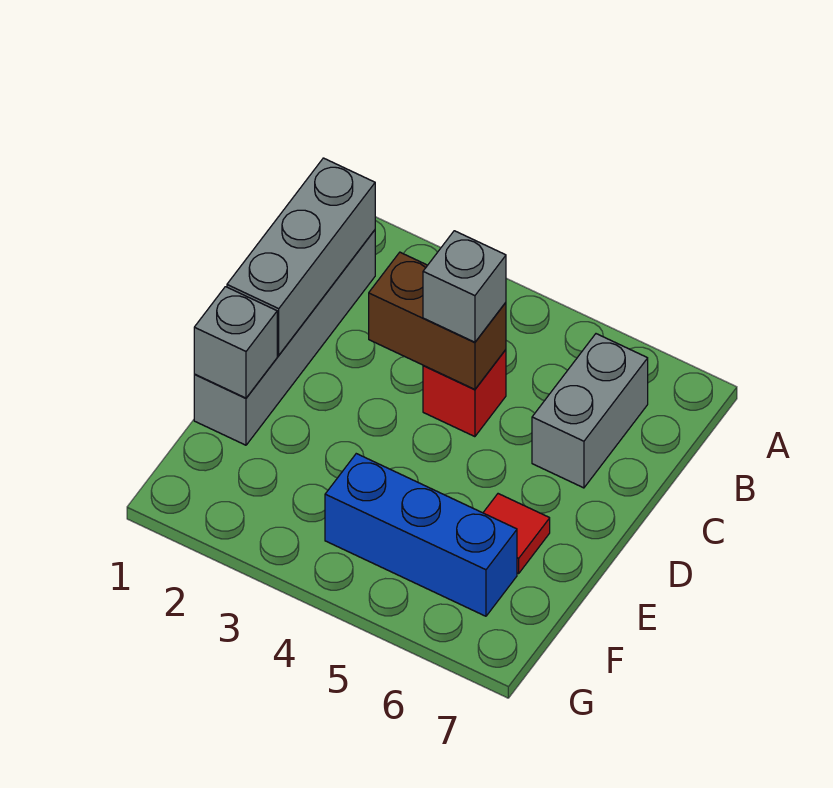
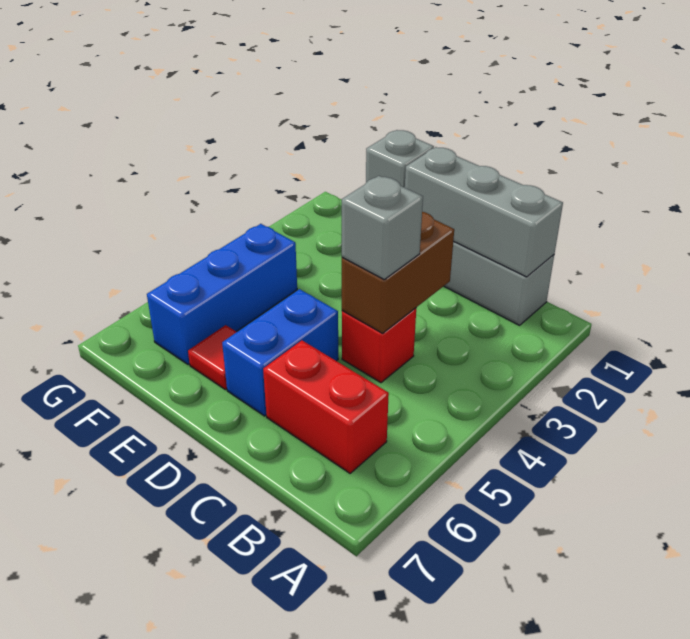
grey 1x2 brick [532,334,648,488] -> red 1x2 brick [263,340,389,473]
none -> blue 1x2 brick [222,289,338,416]

